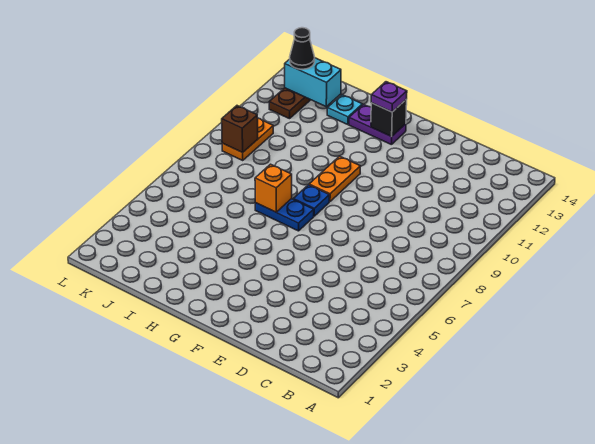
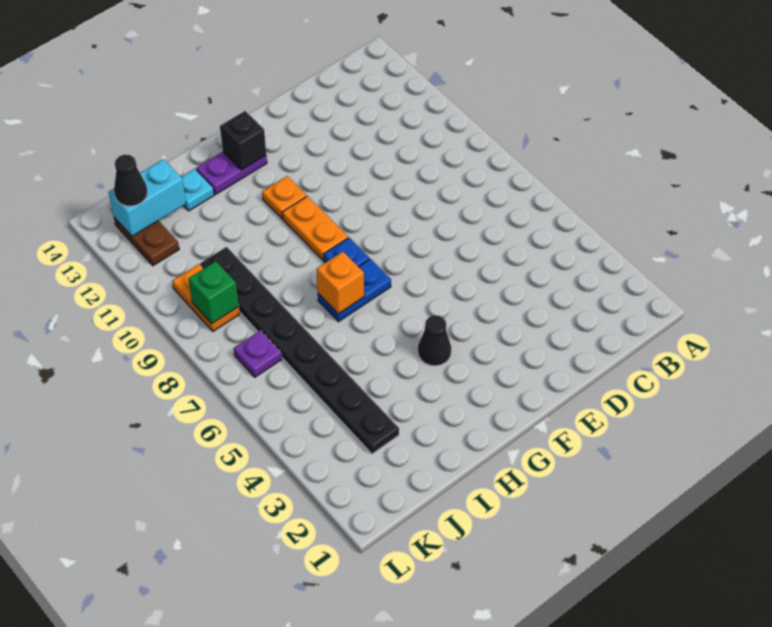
none -> black 1x1 cone [418,315,451,366]
none -> orange 1x1 plate [262,176,307,218]
purple 1x1 plate [371,82,407,112] -> purple 1x1 plate moved to [234,330,282,377]
none -> black 1x8 plate [200,247,399,454]
brown 1x1 brick [222,106,258,153] -> green 1x1 brick [188,261,239,324]

